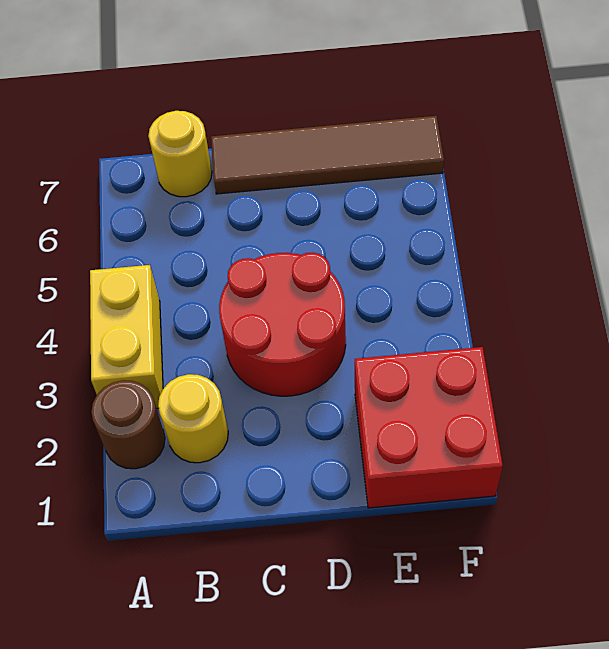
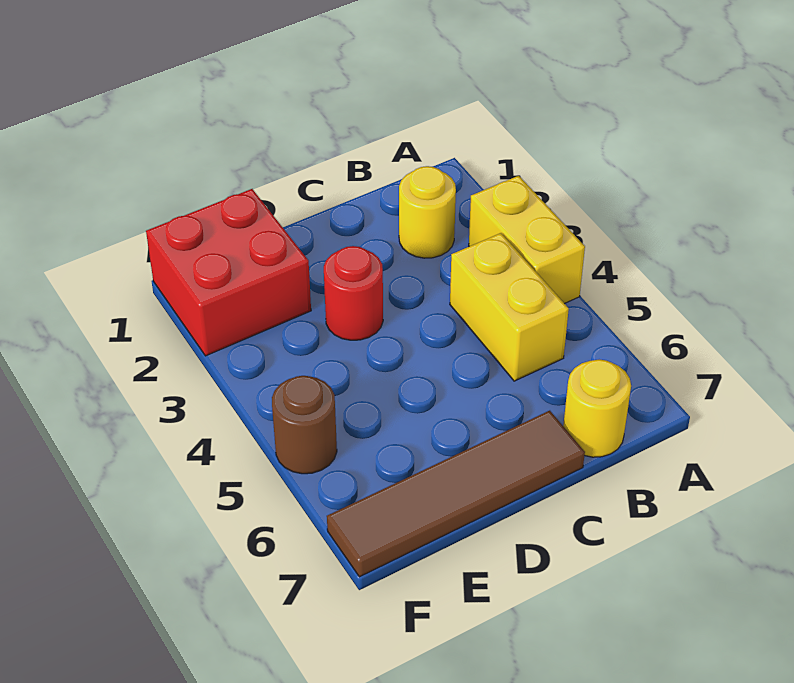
brown 1x1 round brick [91,380,165,469] -> brown 1x1 round brick moved to [272,376,337,474]
none -> yellow 1x2 brick [450,233,569,381]
red 2x2 round brick [219,253,346,396] -> red 1x1 round brick [324,246,383,340]

